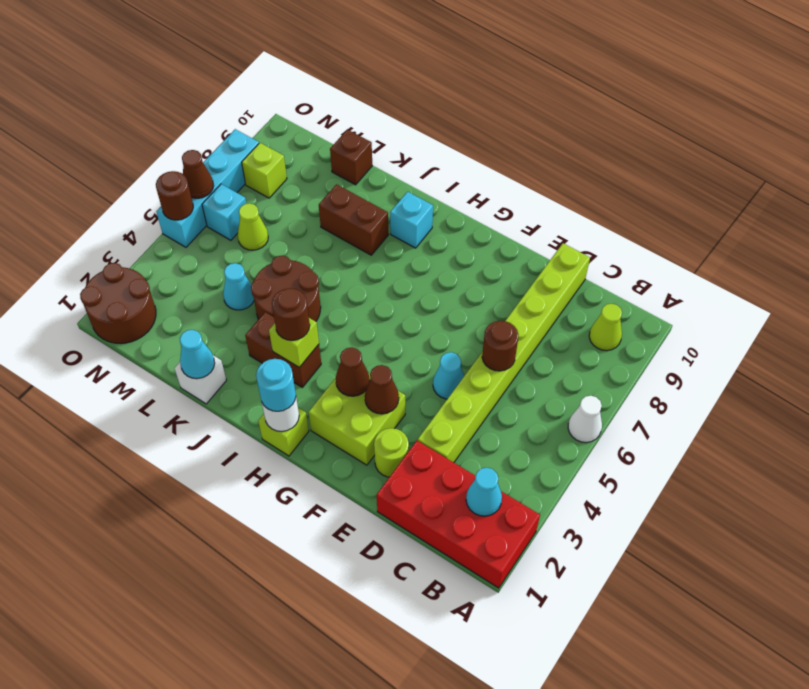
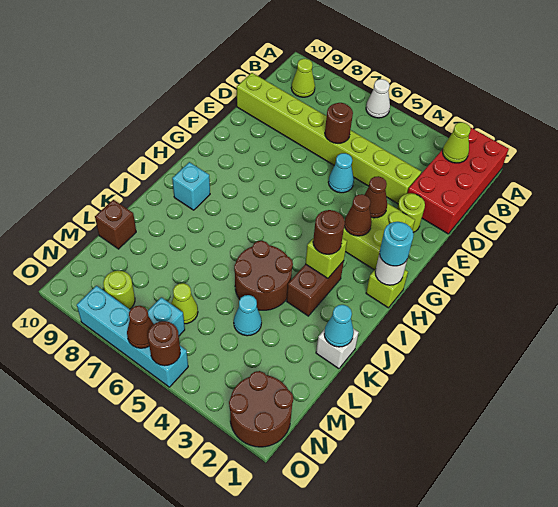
cyan 1x1 cone [466,468,502,516] -> lime 1x1 cone [443,122,471,163]
brown 1x2 brick [319,184,388,255] -> none
lime 1x1 brick [242,143,287,198] -> lime 1x1 round brick [103,271,135,309]

